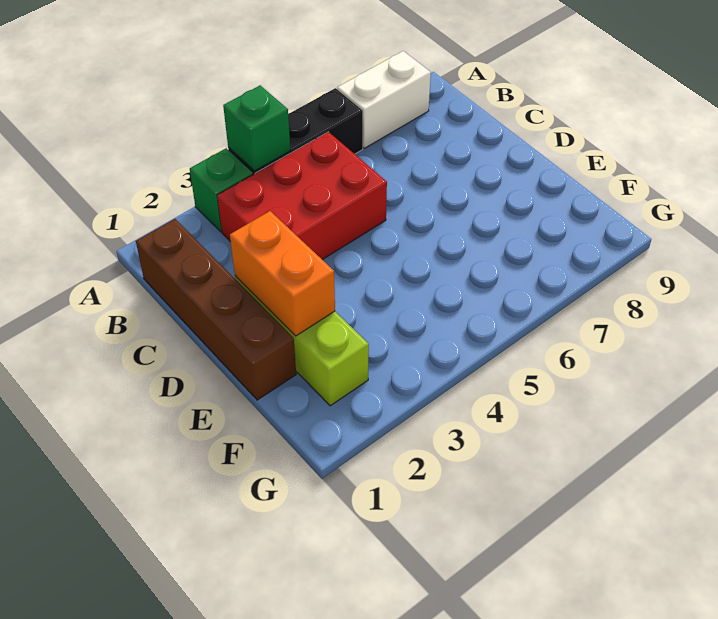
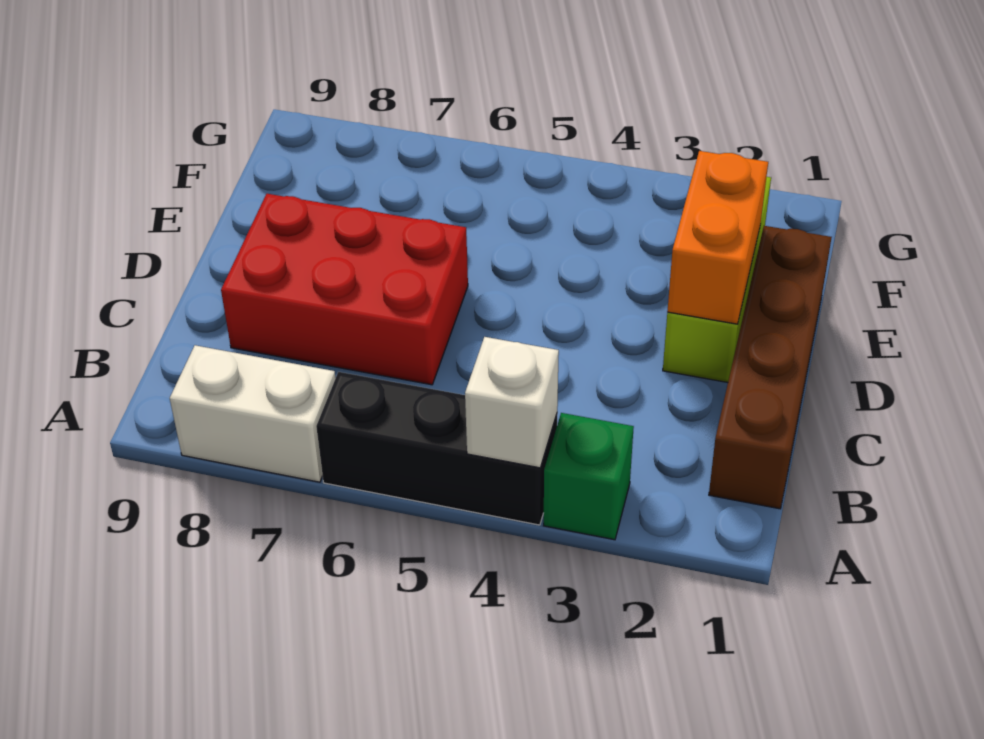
green 1x1 brick [223,85,290,171] -> white 1x1 brick [465,337,559,468]
red 2x3 brick [217,132,387,260] -> red 2x3 brick moved to [221,194,468,385]

